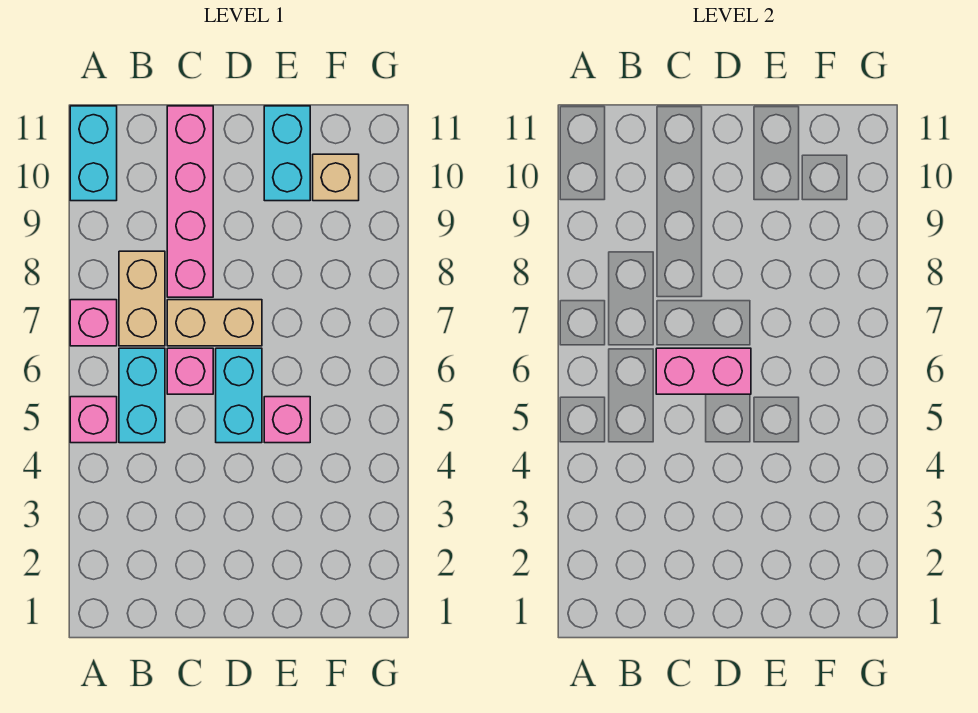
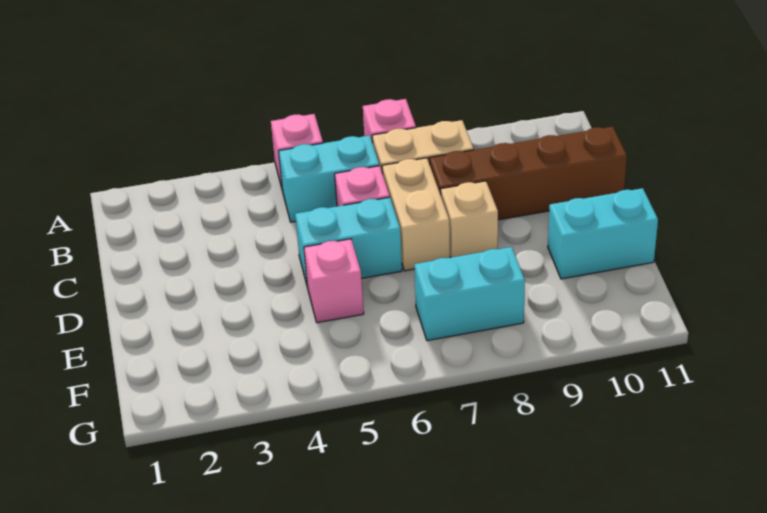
cyan 1x2 brick [70,106,117,201] -> cyan 1x2 brick moved to [414,247,525,341]
pink 1x2 brick [656,348,751,394] -> none
pink 1x4 brick [167,106,213,297] -> brown 1x4 brick [429,127,627,220]
tan 1x1 brick [313,154,359,201] -> tan 1x1 brick moved to [441,181,498,257]

